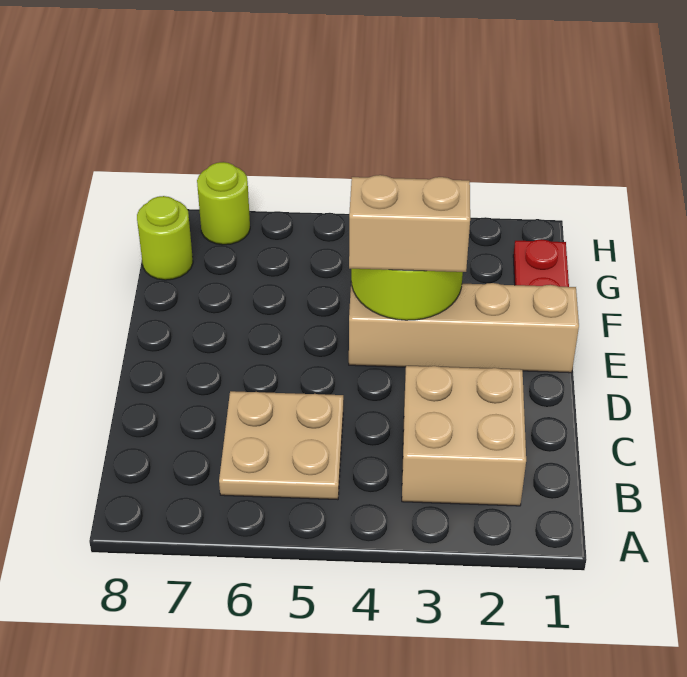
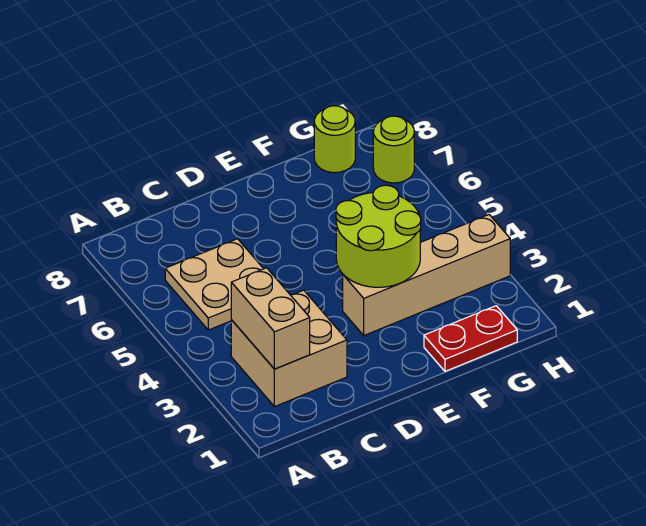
tan 1x4 brick [349,283,579,373] -> tan 1x4 brick turned to [343,215,510,335]
tan 1x2 brick [349,175,470,272] -> tan 1x2 brick moved to [231,268,310,369]

